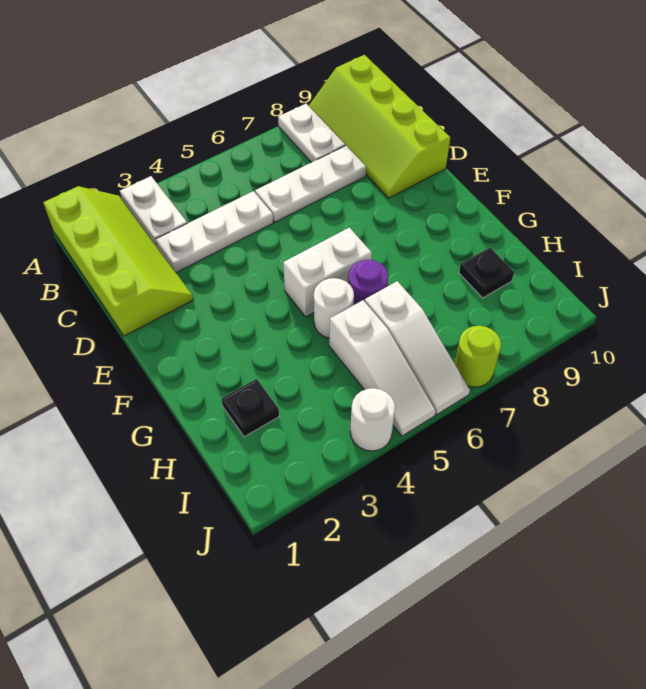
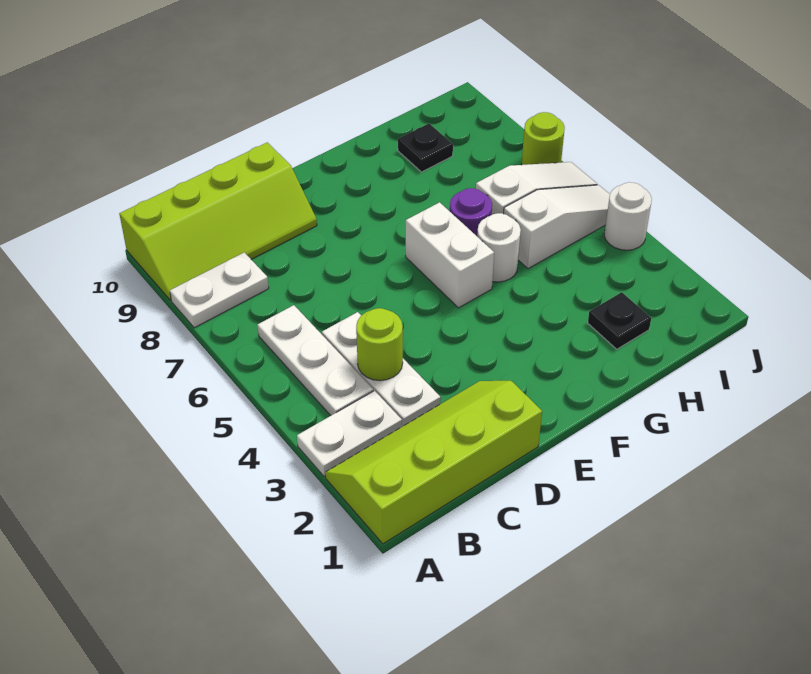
none -> lime 1x1 round brick [356,308,403,381]
white 1x3 plate [255,146,366,222] -> white 1x3 plate moved to [258,305,373,416]

